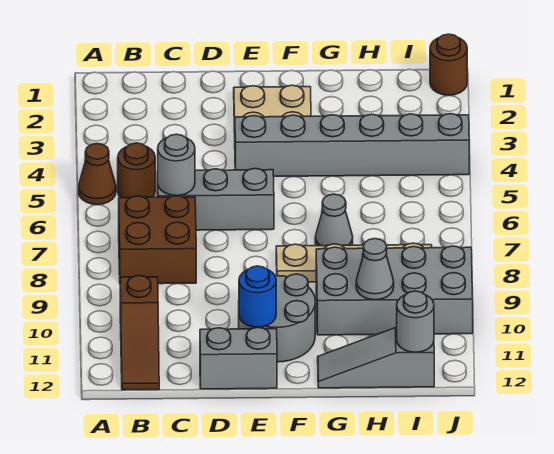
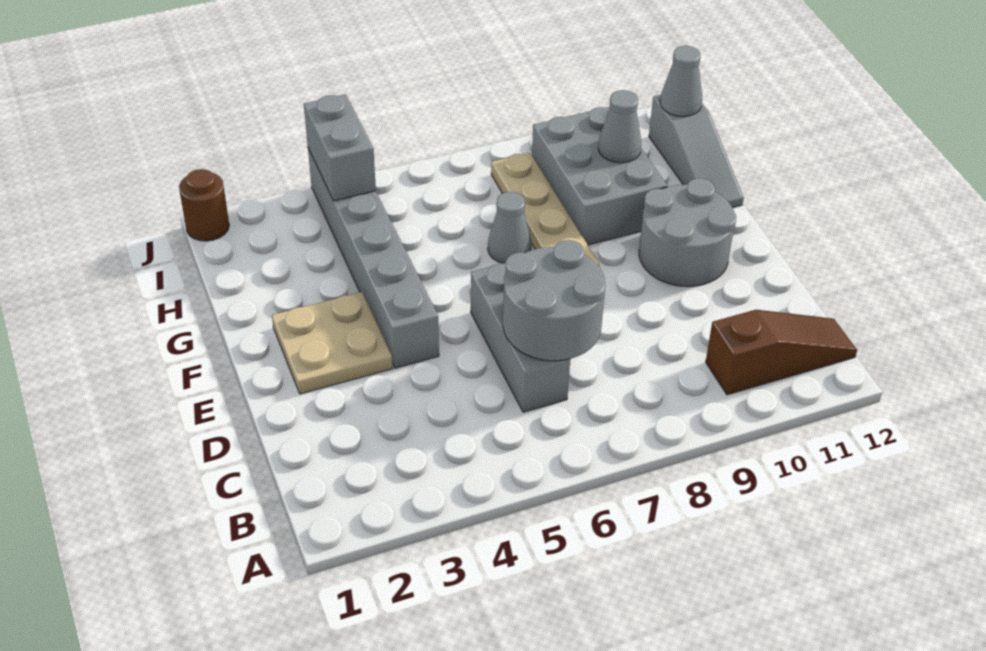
brown 1x1 cone [79,144,116,205] -> none
brown 1x1 round brick [118,143,155,198] -> none
brown 2x2 brick [119,196,196,284] -> none
grey 1x1 round brick [157,134,195,196] -> grey 2x2 round brick [503,240,605,361]
grey 1x2 brick [200,327,277,389] -> grey 1x2 brick moved to [304,94,376,201]
blue 1x1 round brick [239,266,276,327] -> none
grey 2x4 brick [316,246,473,335] -> grey 2x3 brick [532,107,667,245]
grey 1x1 round brick [397,291,434,352] -> grey 1x1 cone [660,46,702,117]

